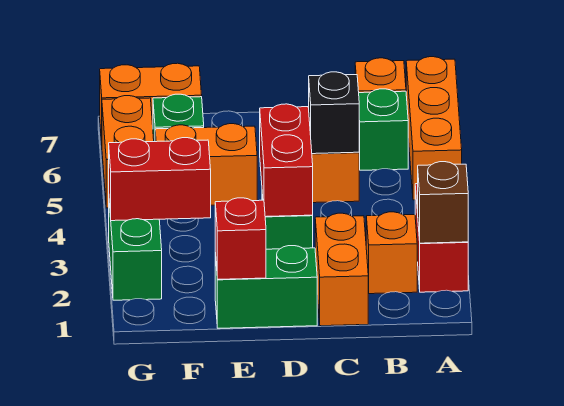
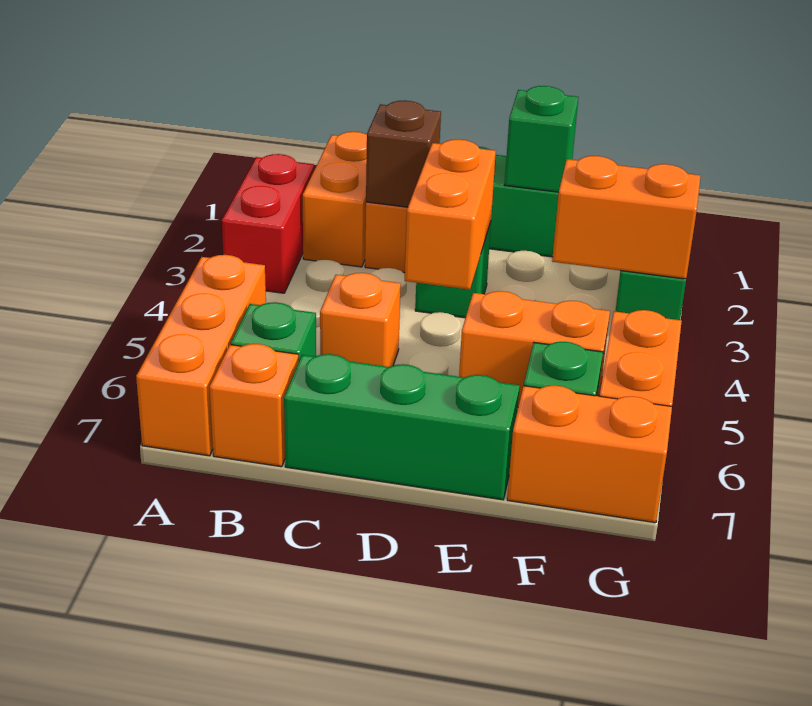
brown 1x1 brick [418,162,468,243] -> brown 1x1 brick moved to [366,100,441,207]
orange 1x1 brick [366,212,417,294] -> orange 1x2 brick [303,132,367,267]
black 1x1 brick [309,72,359,154] -> none
none -> green 1x3 brick [284,354,520,500]
red 1x2 brick [260,104,313,217] -> orange 1x2 brick [405,139,496,290]
red 1x1 brick [215,198,266,279] -> green 1x1 brick [505,86,578,192]
red 1x2 brick [109,138,211,221] -> orange 1x2 brick [552,156,701,279]

